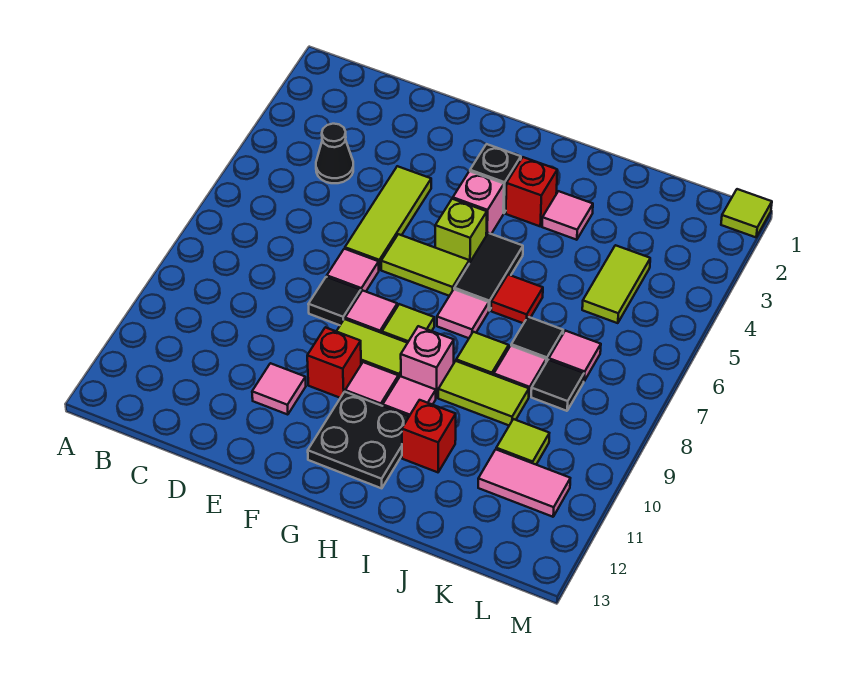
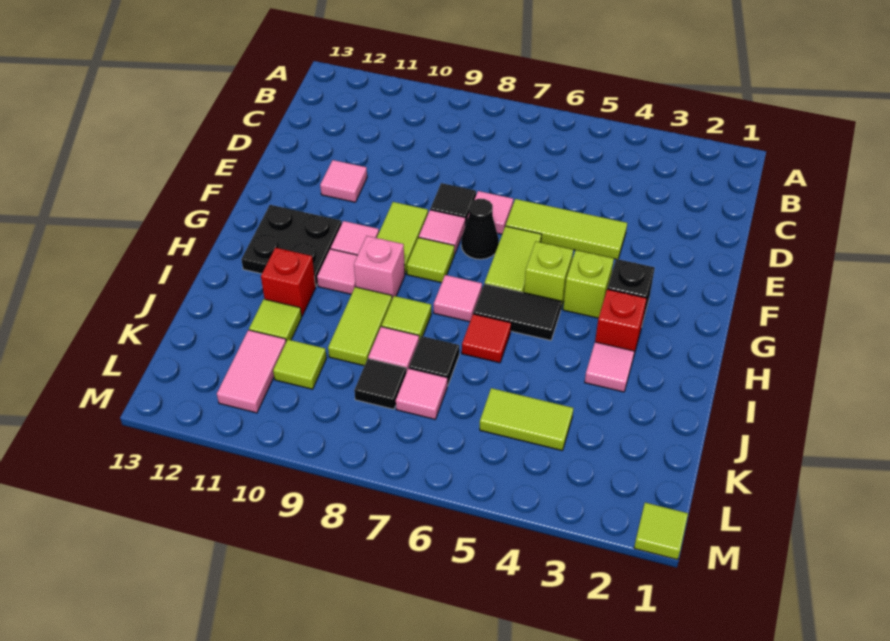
black 1x1 cone [316,124,353,183] -> black 1x1 cone moved to [461,199,499,259]
red 1x1 brick [307,327,361,398] -> none
pink 1x1 brick [453,171,504,236] -> lime 1x1 brick [563,250,614,318]
none -> lime 1x1 tile [249,299,302,342]

